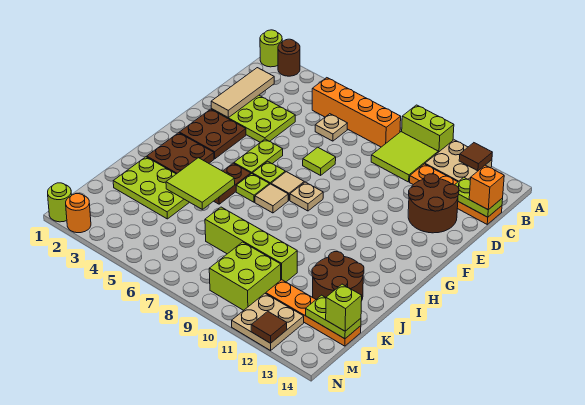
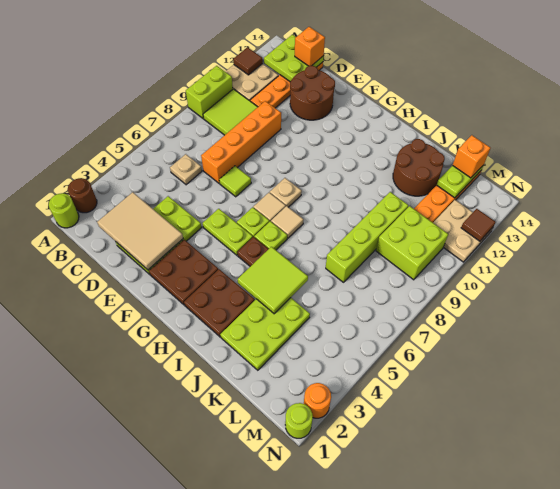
orange 1x4 brick [312,78,401,147] -> orange 1x4 brick moved to [201,101,281,183]
tan 1x3 tile [211,68,274,118] -> tan 2x3 tile [97,192,183,270]
lime 1x2 plate [455,177,503,217] -> lime 2x2 plate [264,35,324,81]
lime 1x1 brick [326,284,362,331] -> orange 1x1 brick [453,135,490,178]

